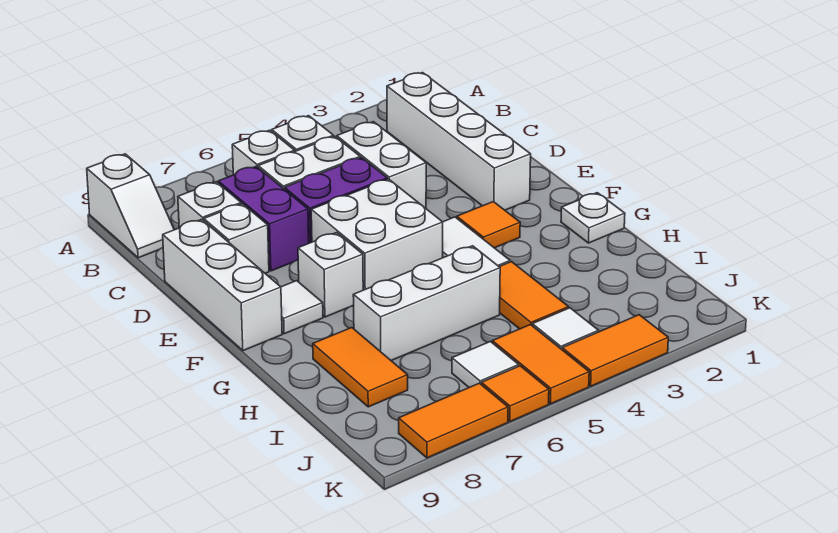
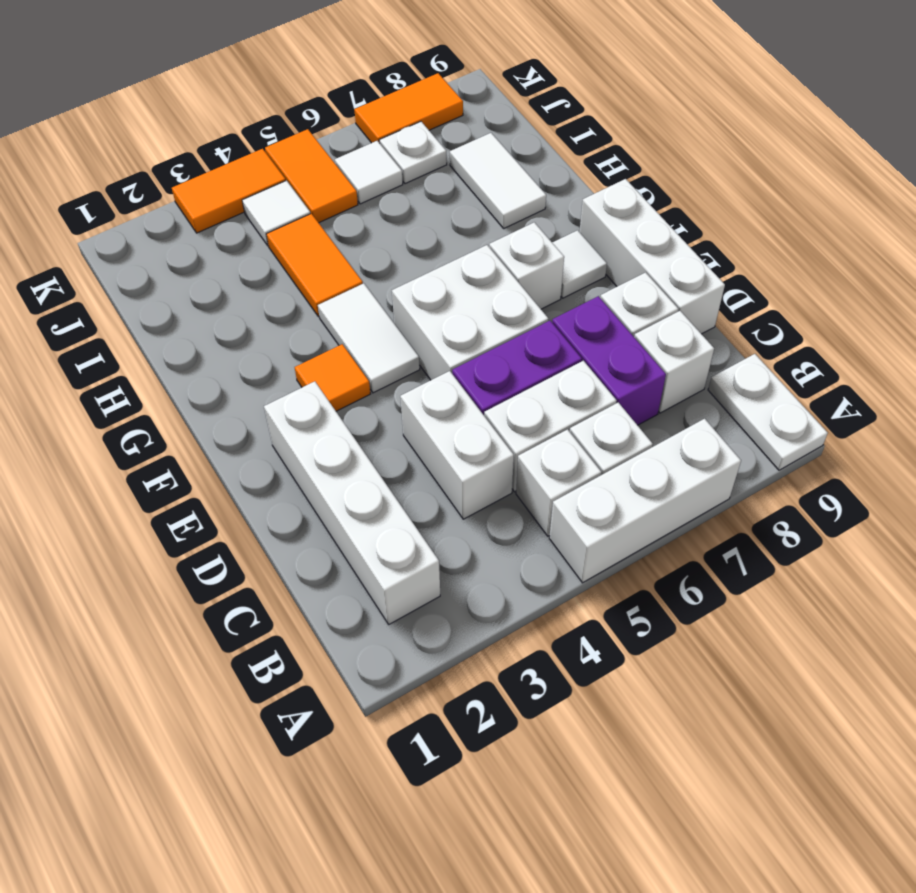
white 1x2 slope [87,154,174,258] -> white 1x2 plate [708,354,828,470]
white 1x1 plate [561,193,625,243] -> white 1x1 plate moved to [379,122,447,184]
white 1x3 brick [353,246,500,361] -> white 1x3 brick moved to [549,419,741,583]
orange 1x2 tile [313,328,408,407] -> white 1x2 tile [450,133,546,228]
orange 1x1 tile [481,366,549,422] -> none

